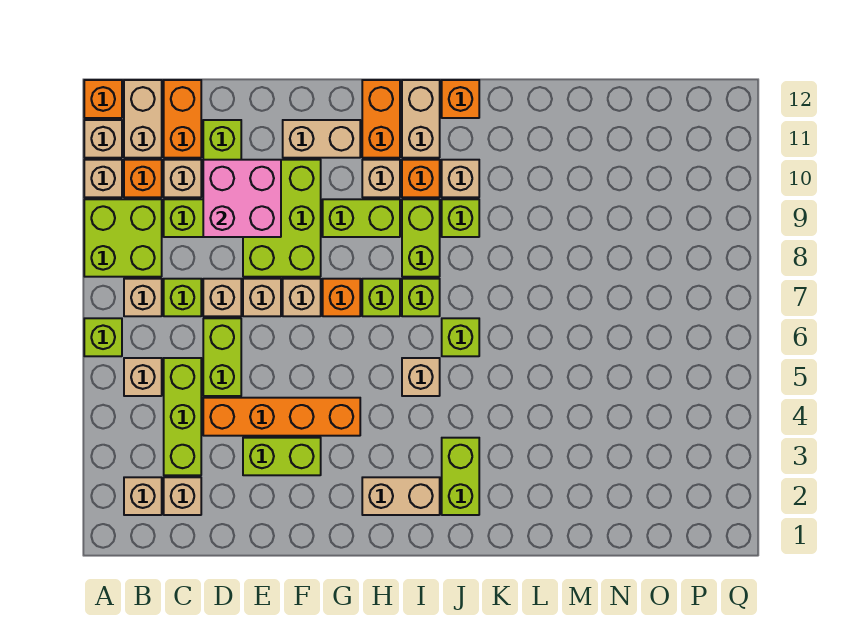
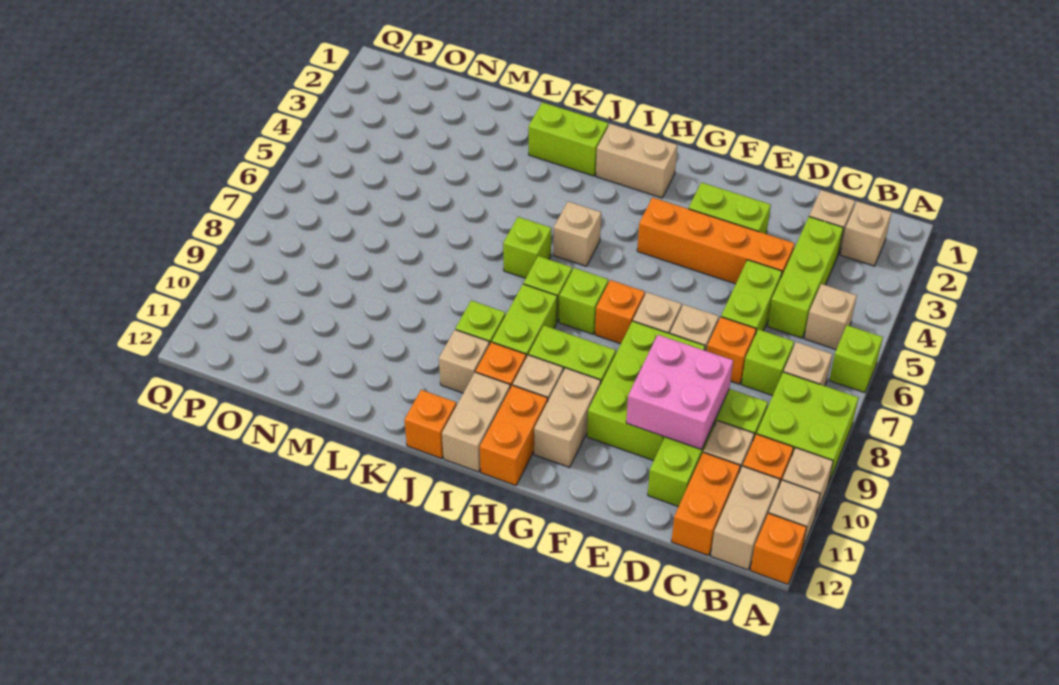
tan 1x1 brick [203,279,241,316] -> orange 1x1 brick [707,317,756,384]
tan 1x2 brick [283,120,360,158] -> tan 1x2 brick turned to [534,368,601,467]
lime 1x2 brick [442,438,479,515] -> lime 1x2 brick turned to [529,102,608,176]

